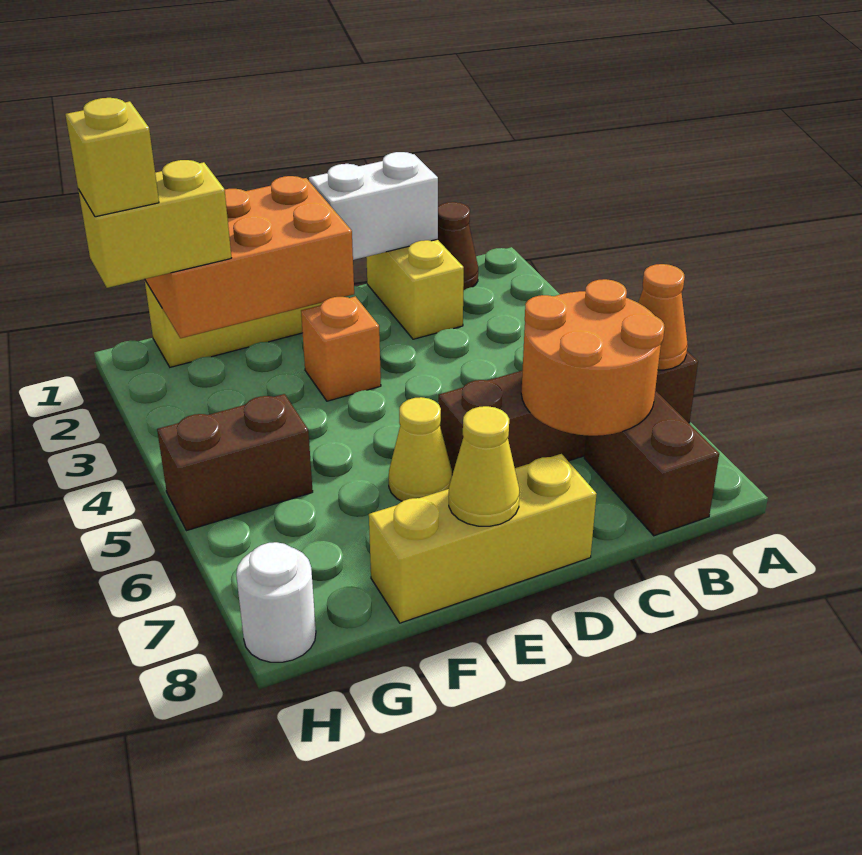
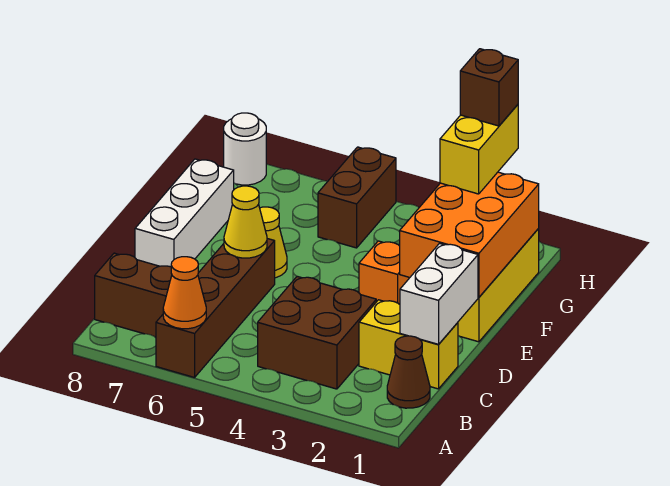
none -> brown 2x2 brick [258,276,376,389]
orange 2x2 round brick [521,279,665,436] -> none
yellow 1x3 brick [369,454,597,623] -> white 1x3 brick [135,159,234,267]
yellow 1x1 cone [449,406,519,526] -> yellow 1x1 cone moved to [224,186,267,258]
yellow 1x1 brick [65,98,159,217] -> brown 1x1 brick [460,49,518,126]

